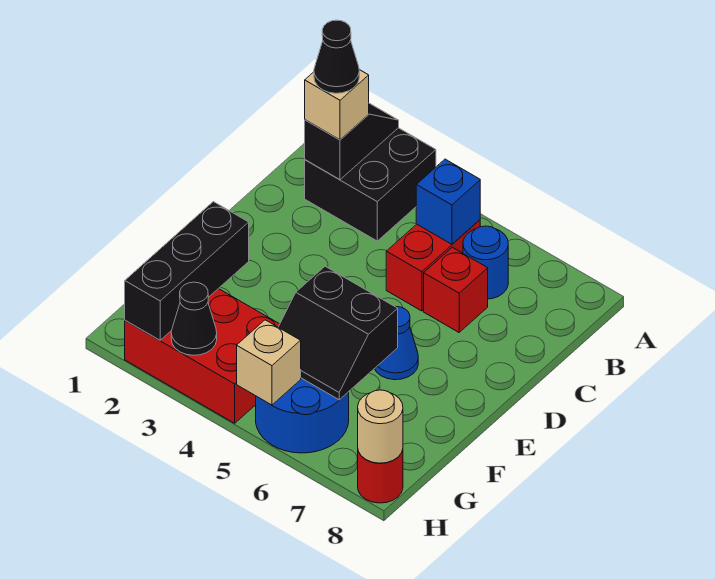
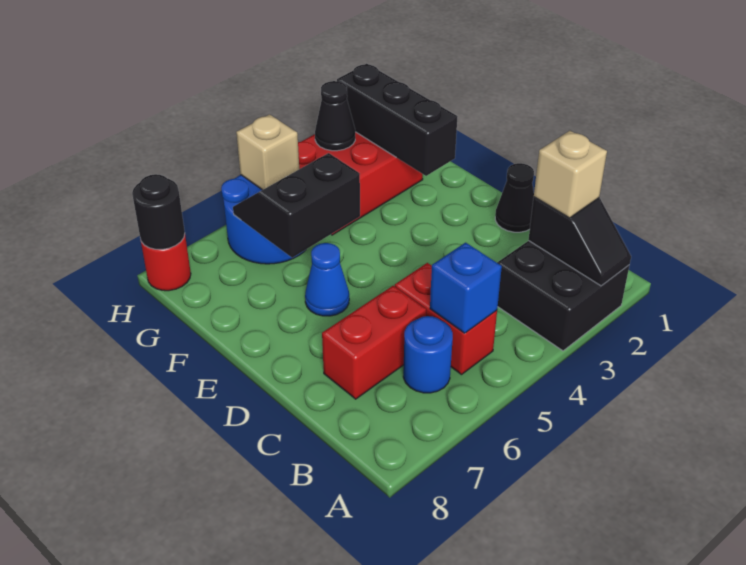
black 1x1 cone [314,20,359,93] -> black 1x1 cone moved to [495,163,534,232]
red 1x1 brick [424,247,488,332] -> red 1x2 brick [322,286,426,399]
tan 1x1 round brick [358,390,403,463] -> black 1x1 round brick [132,174,185,249]

